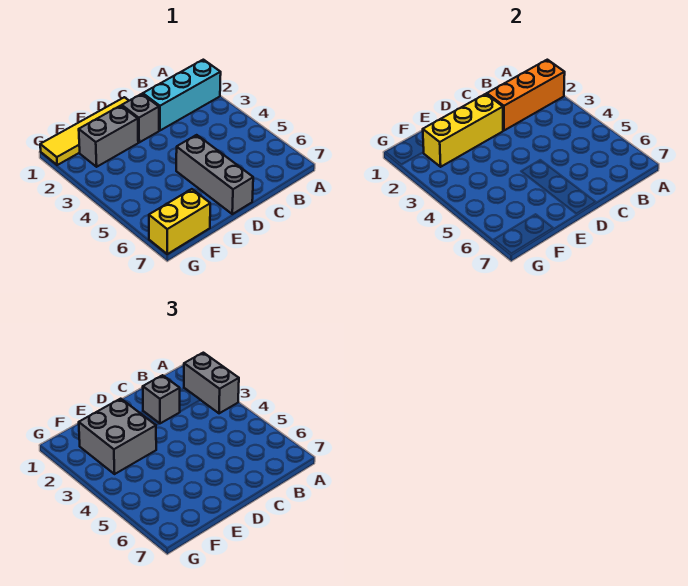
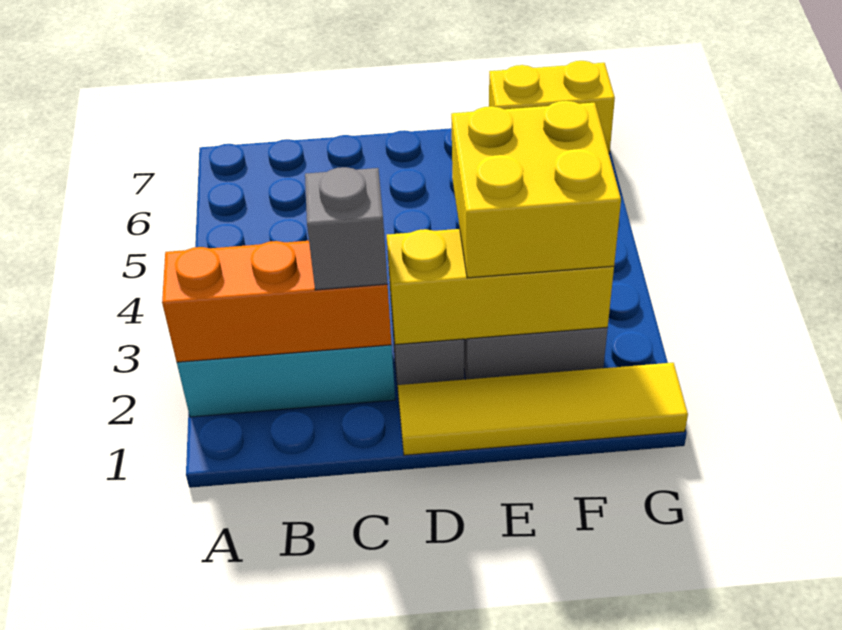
grey 1x2 brick [184,353,239,413] -> none
grey 1x3 brick [176,135,253,214] -> none
grey 2x2 brick [79,399,156,474] -> yellow 2x2 brick [451,101,621,278]

